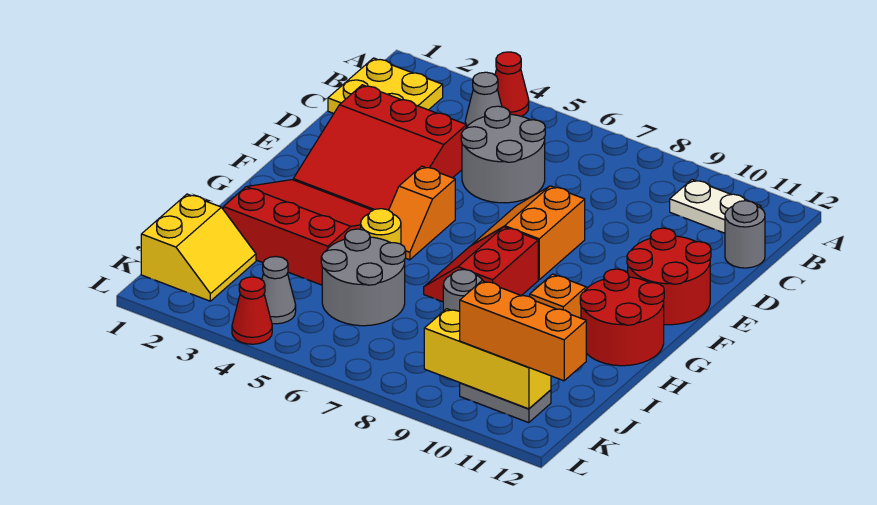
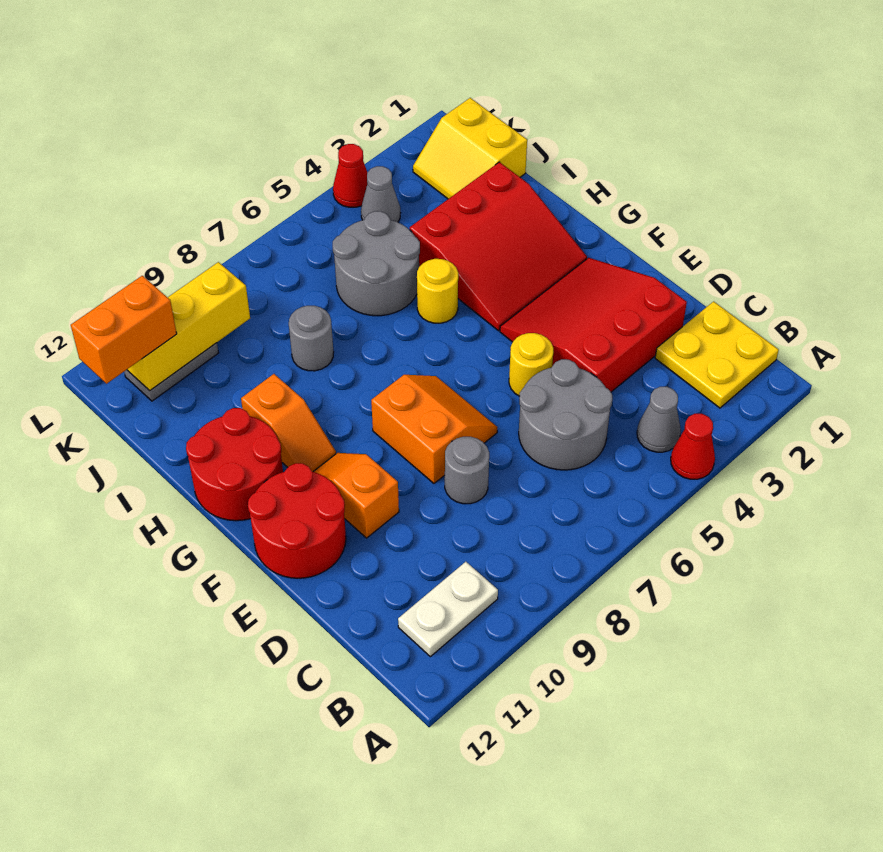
grey 1x1 round brick [725,201,765,268] -> grey 1x1 round brick moved to [445,437,489,504]
none -> yellow 1x1 round brick [509,333,553,396]
orange 1x2 slope [389,166,455,260] -> orange 1x2 slope moved to [313,453,399,538]
red 2x2 slope [424,227,538,302] -> none
orange 1x3 brick [460,281,586,381] -> orange 1x2 brick [71,276,177,384]

